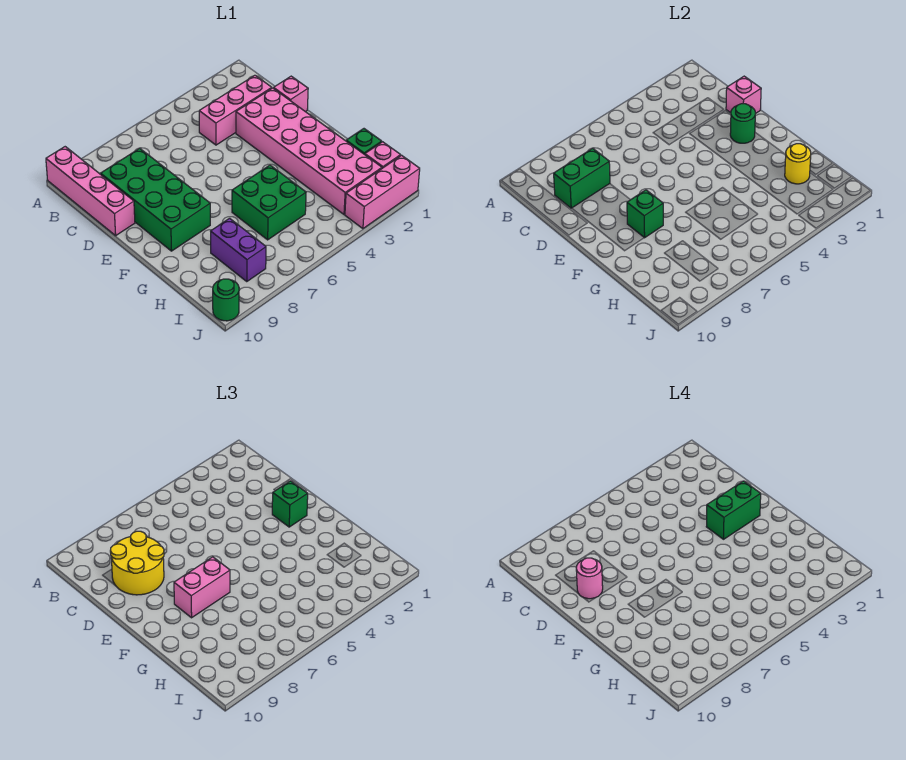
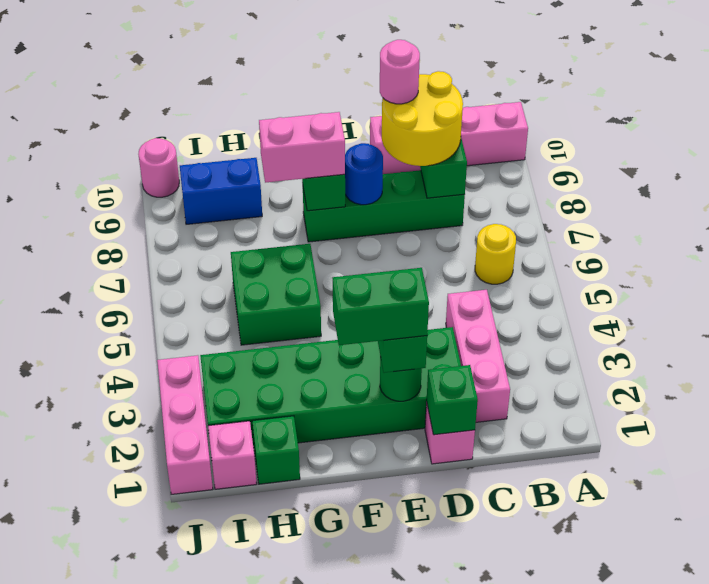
green 2x4 brick [101,148,210,251] -> green 1x4 brick [303,170,465,242]
pink 1x1 brick [726,76,761,114] -> green 1x1 brick [427,365,478,435]
pink 2x6 brick [236,88,382,214] -> green 2x6 brick [200,327,461,448]
green 1x2 brick [706,481,761,539] -> green 1x2 brick turned to [333,268,429,345]
none -> blue 1x1 round brick [345,143,383,205]
pink 1x2 brick [174,557,230,618] -> pink 1x2 brick turned to [259,112,345,183]
yellow 1x1 round brick [785,144,811,184] -> yellow 1x1 round brick moved to [475,224,516,284]
purple 1x2 brick [211,218,266,281] -> none
none -> blue 1x2 brick [180,158,262,224]
green 1x1 round brick [213,279,239,321] -> pink 1x1 round brick [138,138,179,197]

